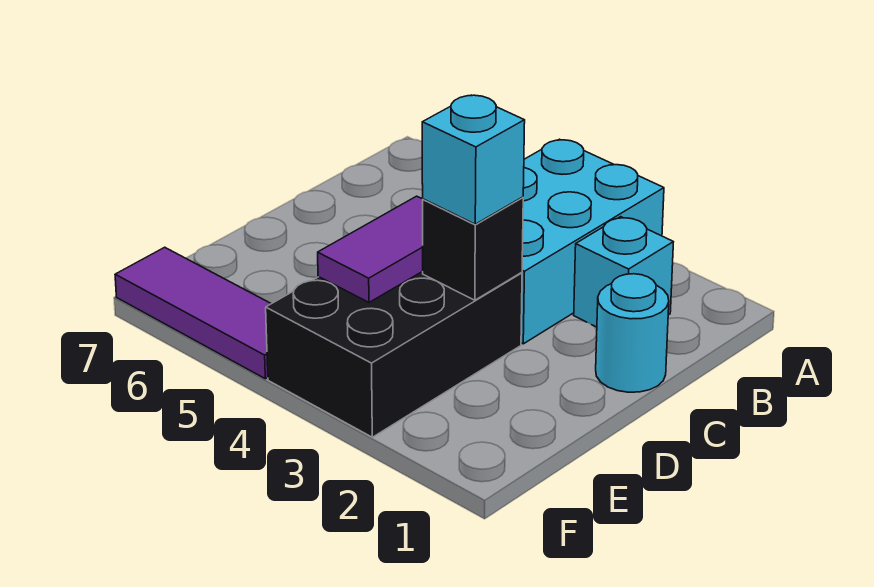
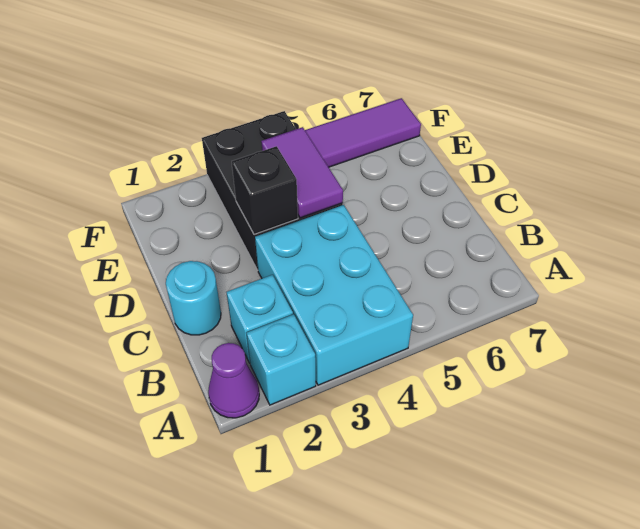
none -> purple 1x1 cone [208,343,259,418]
cyan 1x1 brick [422,95,525,224] -> cyan 1x1 brick moved to [247,314,316,405]

